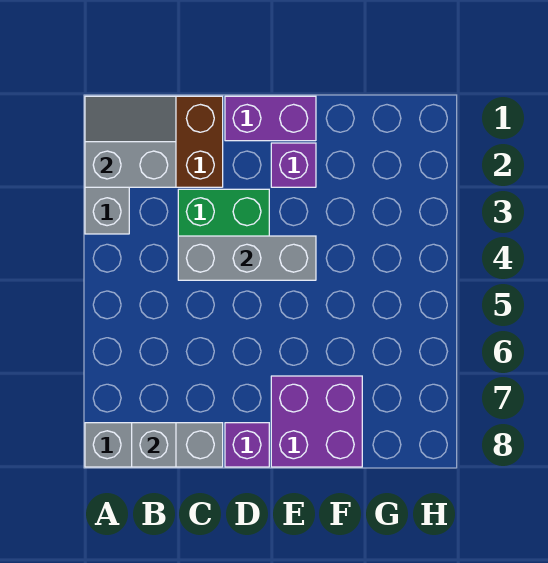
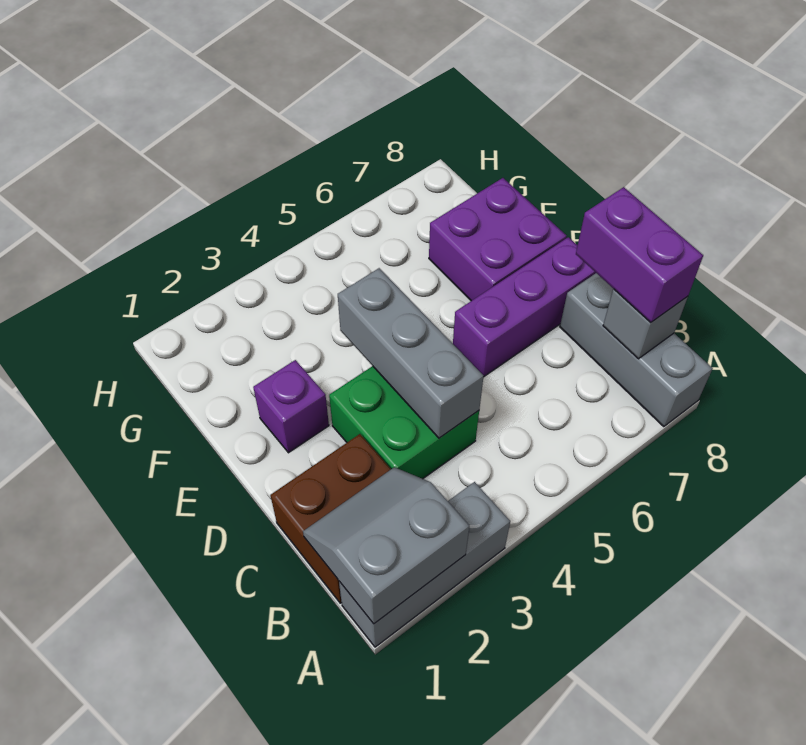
grey 2x2 slope [85,96,176,187] -> grey 2x2 slope turned to [303,467,469,624]
purple 1x2 brick [225,96,316,141] -> purple 1x2 brick moved to [576,187,703,323]
purple 1x1 brick [225,423,269,467] -> purple 1x3 brick [453,237,596,376]

